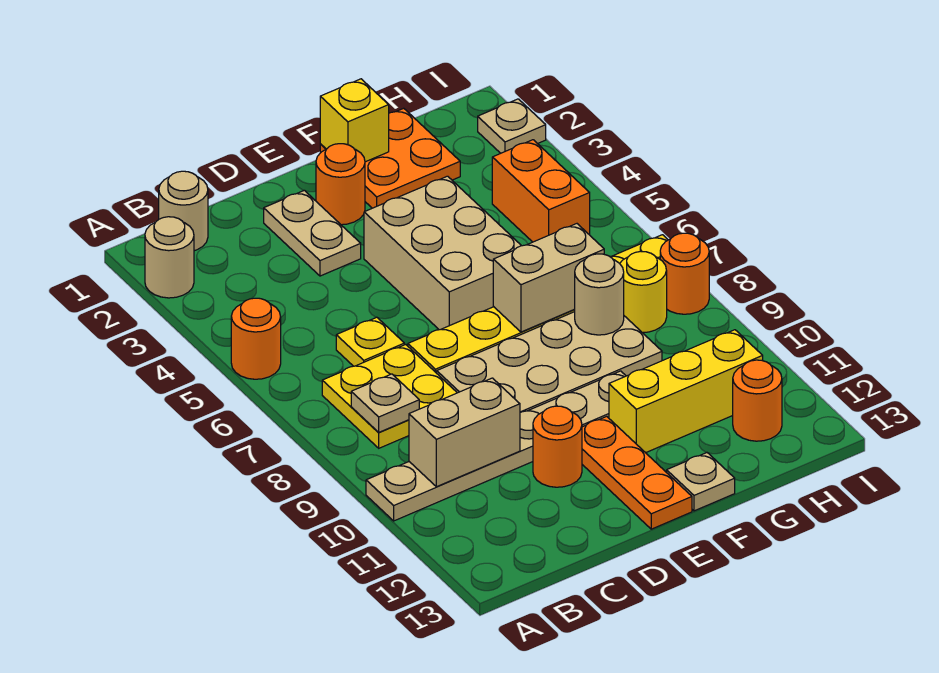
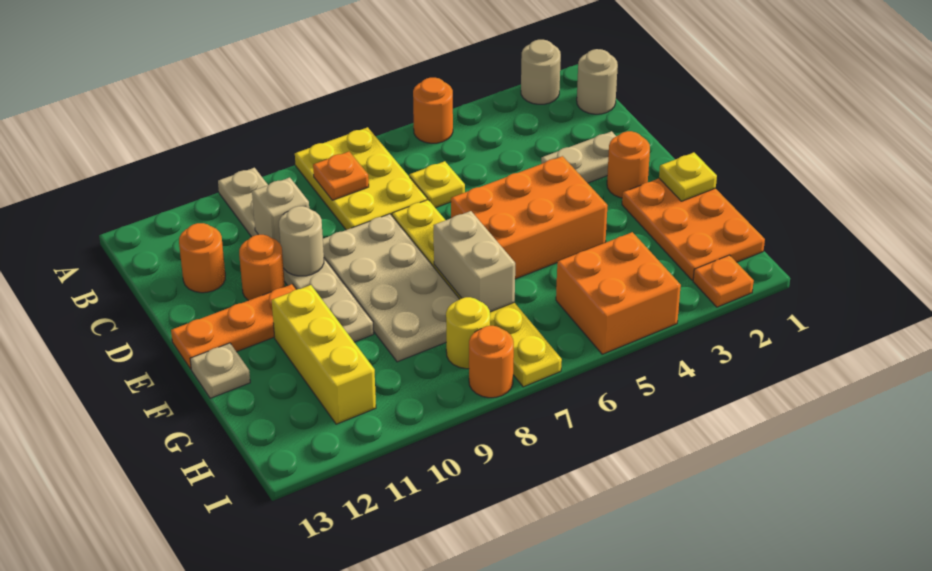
yellow 2x2 plate [322,344,457,448] -> yellow 2x3 plate [295,127,427,230]
tan 1x1 plate [351,374,419,432] -> orange 1x1 plate [313,152,369,200]
tan 1x2 brick [409,378,520,487] -> tan 1x1 brick [252,178,309,243]
tan 2x3 brick [364,176,521,330] -> orange 2x3 brick [451,156,608,279]
orange 2x2 plate [320,108,460,208] -> orange 2x3 plate [622,179,765,280]
yellow 1x1 brick [320,79,389,162] -> yellow 1x1 plate [659,153,717,201]
tan 1x1 round brick [575,254,624,335] -> tan 1x1 round brick moved to [279,206,324,276]
orange 1x2 brick [492,140,590,242] -> orange 2x2 brick [556,232,681,354]
orange 1x1 round brick [733,360,782,441] -> orange 1x1 round brick moved to [179,223,225,293]
tan 1x1 plate [478,99,546,153] -> orange 1x1 plate [693,255,754,307]

